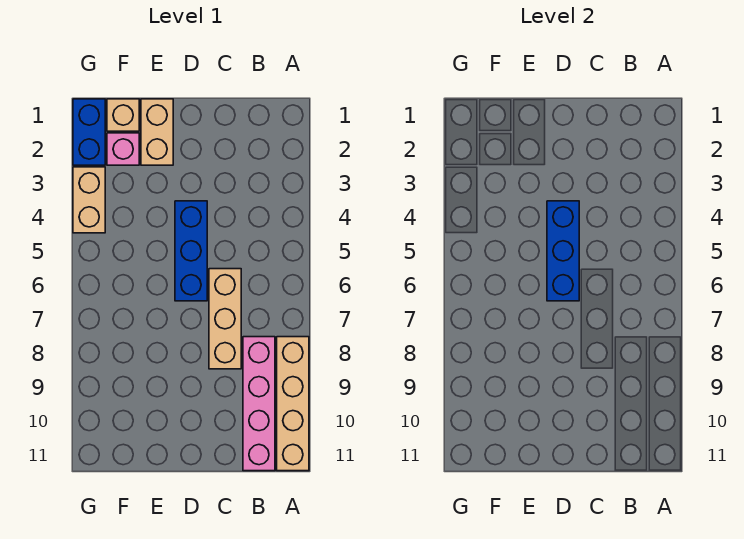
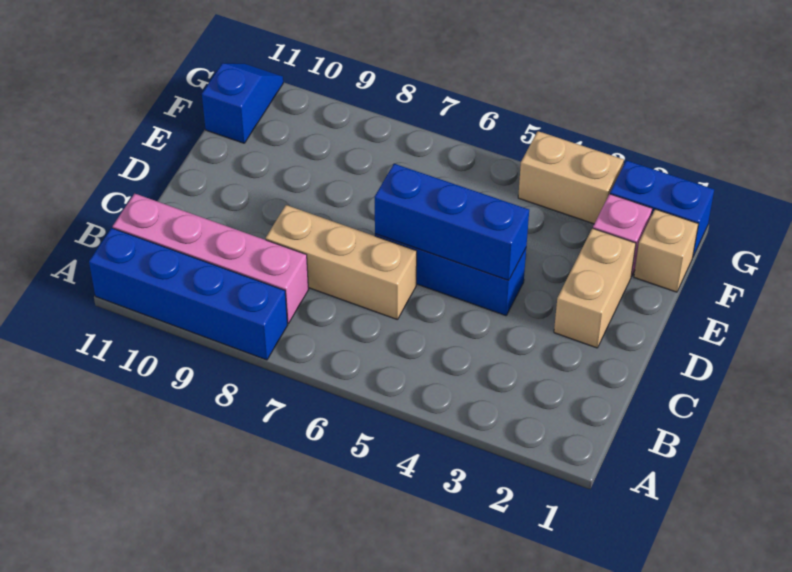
tan 1x4 brick [277,337,309,471] -> blue 1x4 brick [89,228,288,360]
tan 1x2 brick [141,99,173,165] -> tan 1x2 brick turned to [554,228,636,348]
none -> blue 1x2 slope [202,63,283,143]

